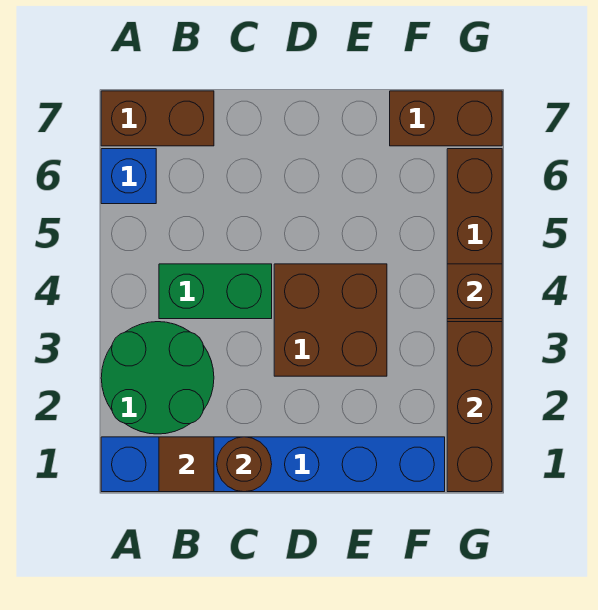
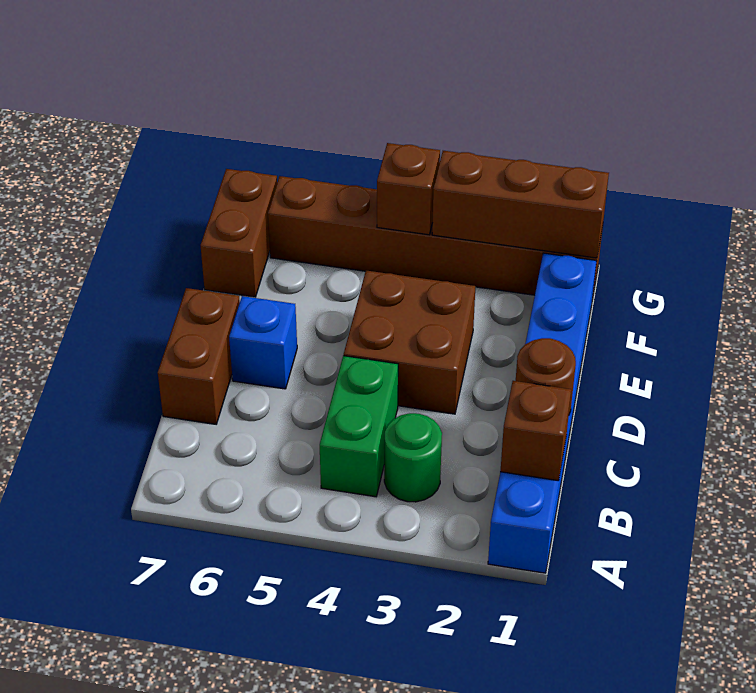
green 2x2 round brick [101,322,214,434] -> green 1x1 round brick [384,413,442,502]
blue 1x1 brick [101,149,156,204] -> blue 1x1 brick moved to [229,296,297,389]
brown 1x2 brick [101,91,214,146] -> brown 1x2 brick moved to [158,288,240,424]
brown 1x1 tile [159,437,214,492] -> brown 1x1 brick [500,381,571,481]

